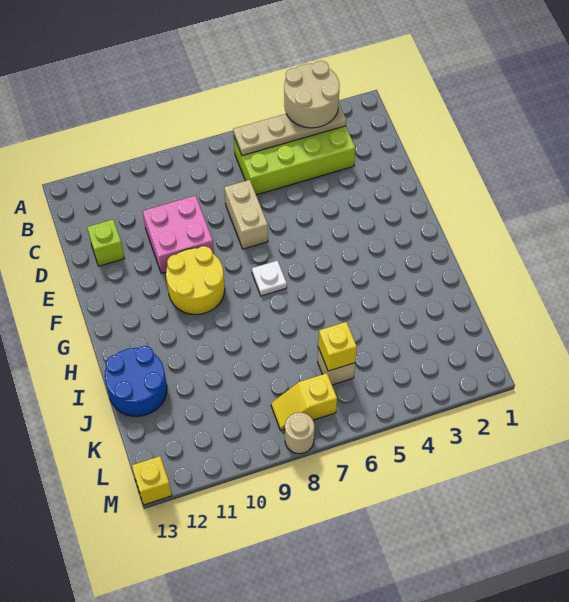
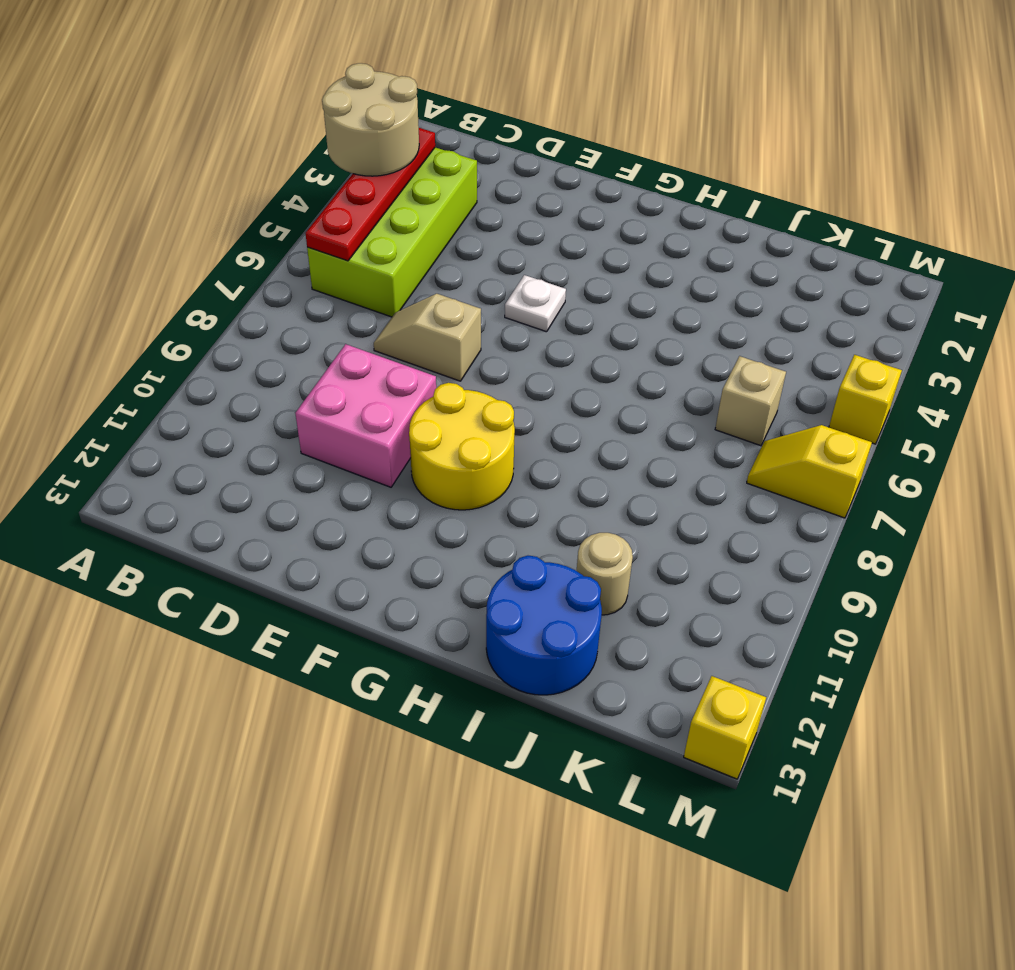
tan 1x4 plate [233,105,346,156] -> red 1x4 plate [306,128,435,261]
tan 1x2 brick [224,180,268,249] -> tan 1x2 slope [374,294,481,381]
lime 1x1 brick [87,220,124,266] -> none
white 1x1 plate [252,261,287,296] -> white 1x1 plate moved to [505,275,566,332]
yellow 1x1 brick [318,322,357,371] -> yellow 1x1 brick moved to [829,355,902,444]
yellow 1x2 slope [271,373,337,430] -> yellow 1x2 slope turned to [747,425,872,518]
tan 1x1 round brick [285,412,314,454] -> tan 1x1 round brick moved to [577,533,633,615]

